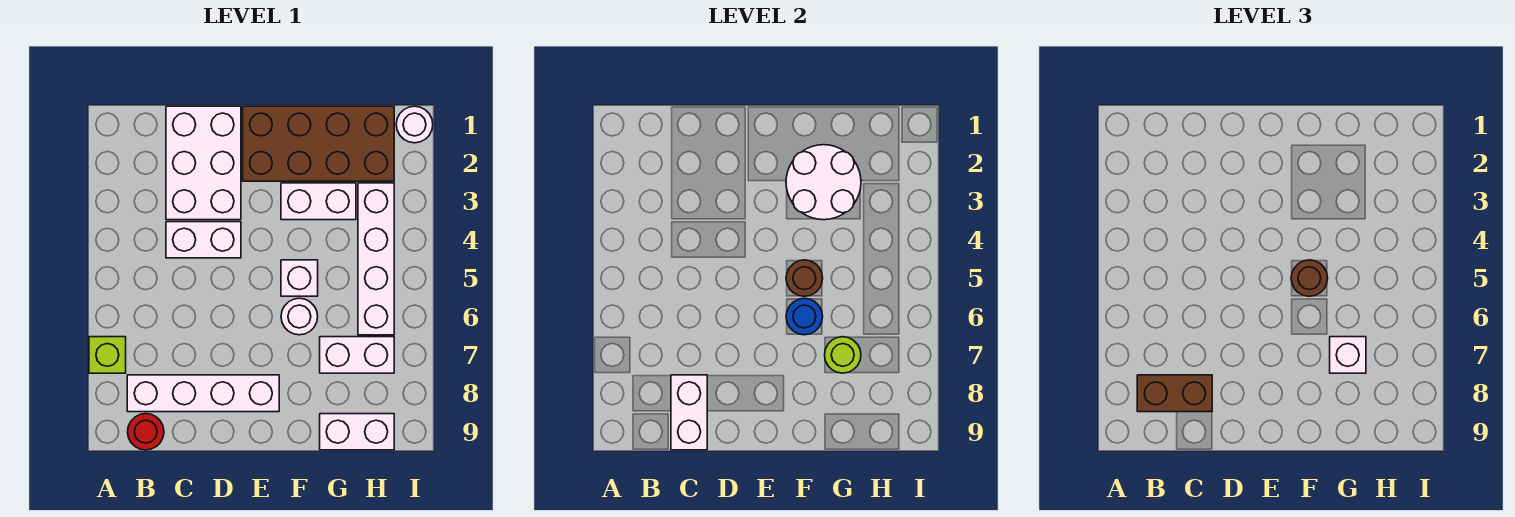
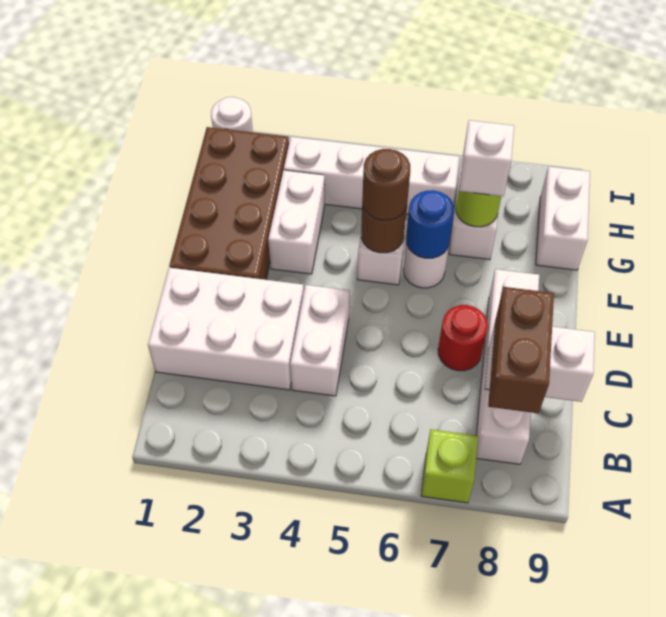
red 1x1 round brick [128,414,164,450] -> red 1x1 round brick moved to [438,305,488,371]
white 2x2 round brick [786,145,861,220] -> none

